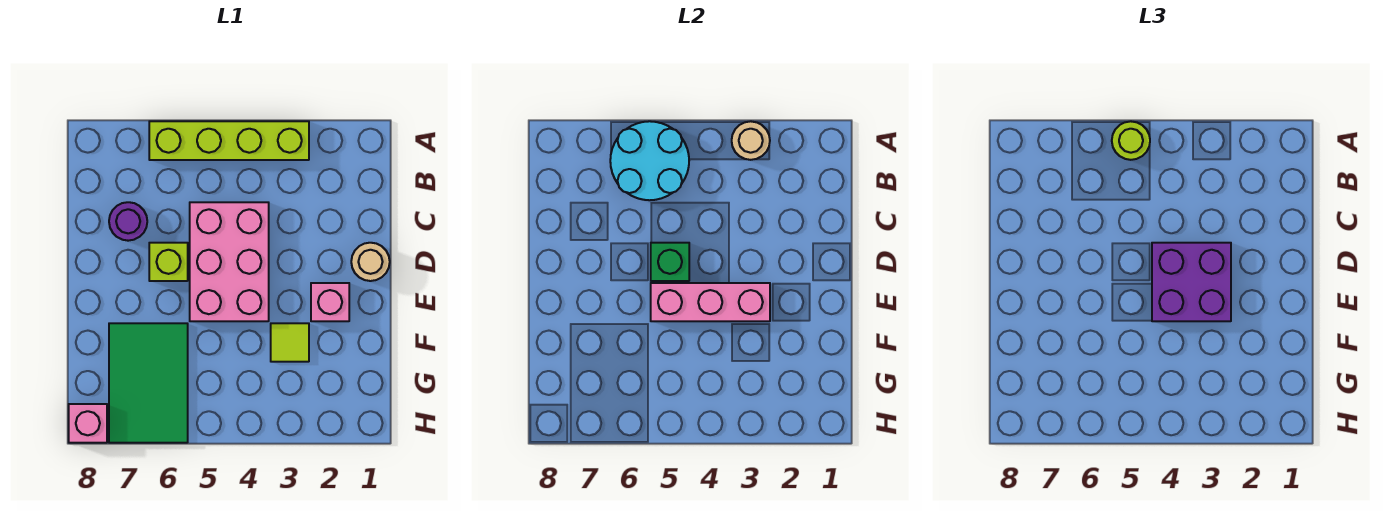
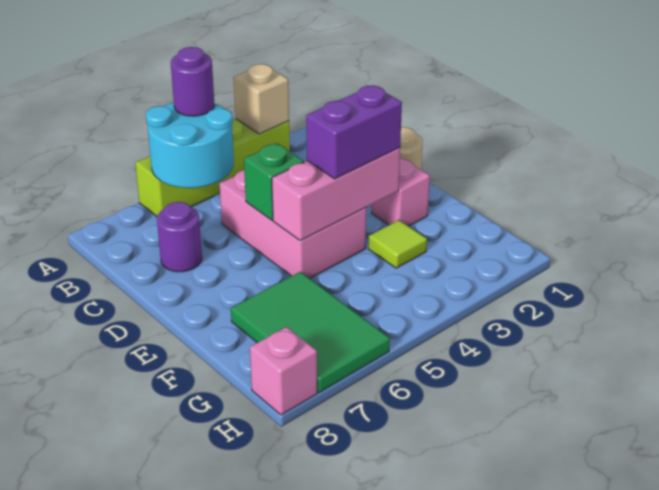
tan 1x1 round brick [732,121,770,160] -> tan 1x1 brick [233,64,289,134]
lime 1x1 round brick [1112,121,1150,160] -> purple 1x1 round brick [171,47,214,116]
purple 2x2 brick [1152,243,1231,321] -> purple 1x2 brick [306,86,402,179]
lime 1x1 brick [149,243,188,281] -> none

